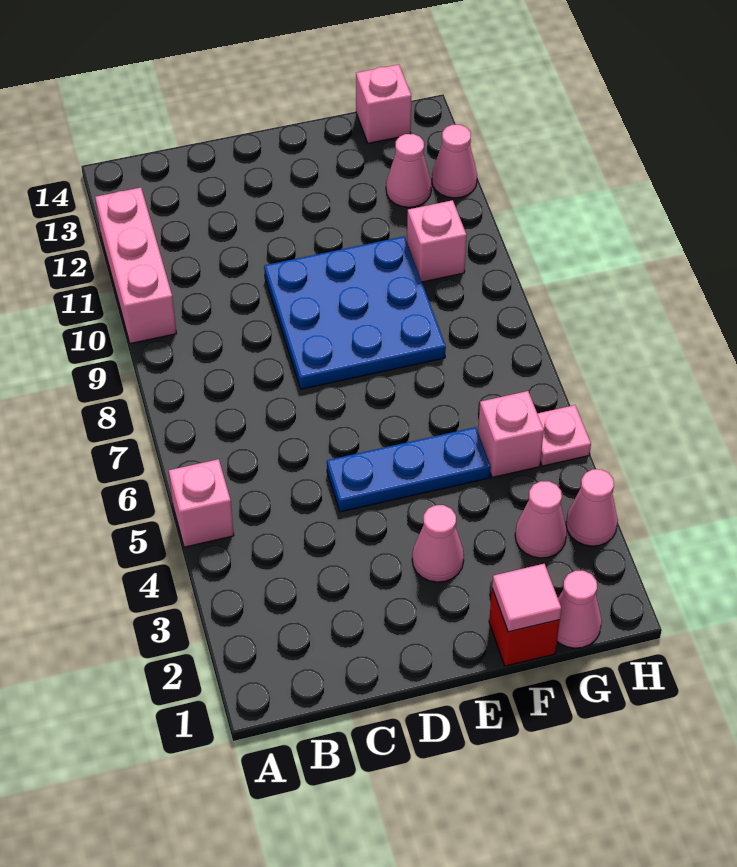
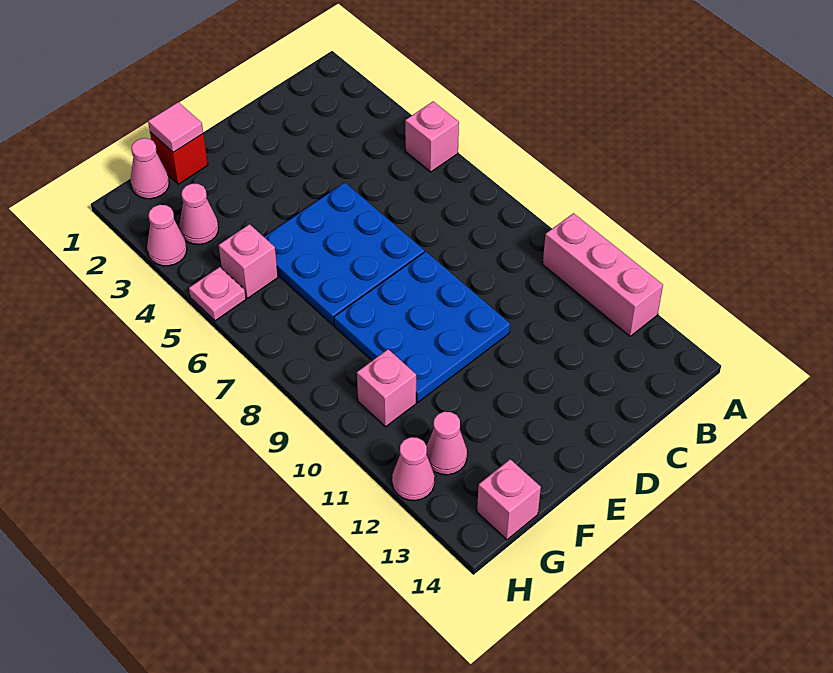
blue 1x3 plate [327,427,491,512] -> blue 3x3 plate [264,183,424,325]
pink 1x1 cone [412,505,464,582] -> none

